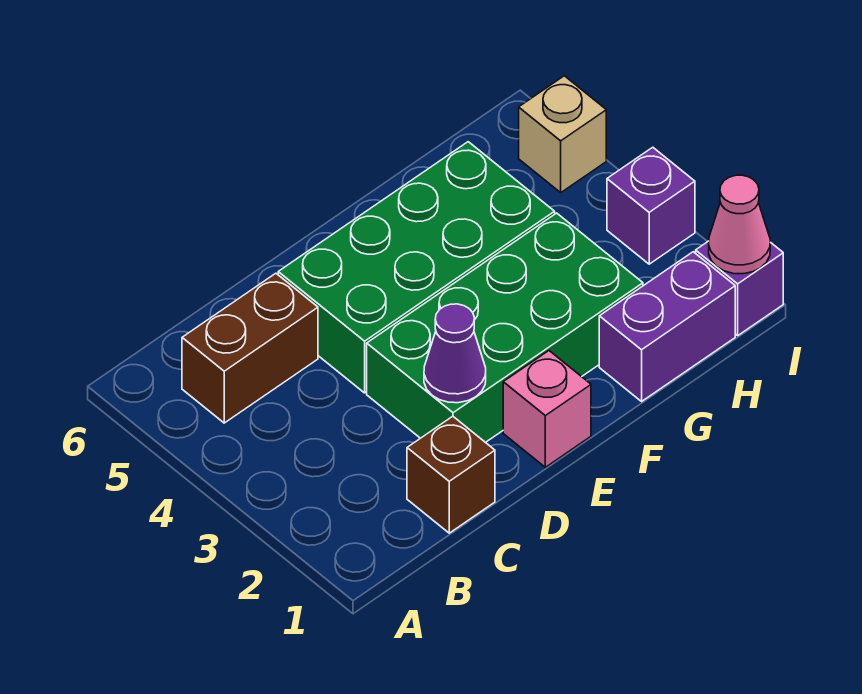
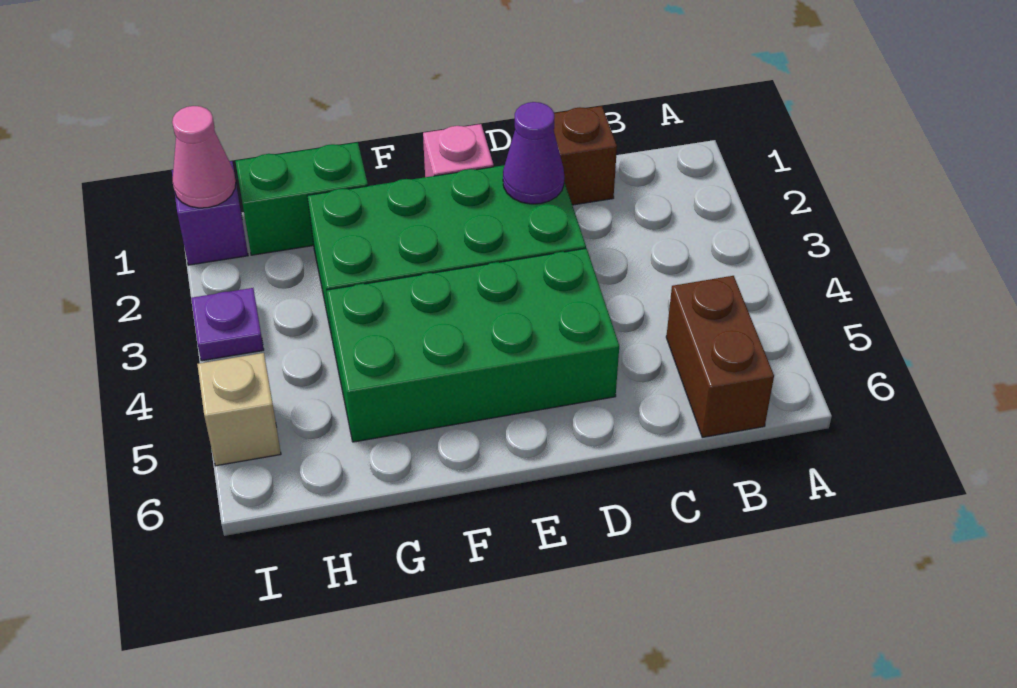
brown 1x2 brick [182,273,318,423] -> brown 1x2 brick turned to [666,276,774,437]
purple 1x2 brick [599,252,735,401] -> green 1x2 brick [236,142,368,255]
purple 1x1 brick [607,147,695,264] -> purple 1x1 plate [191,288,264,361]

